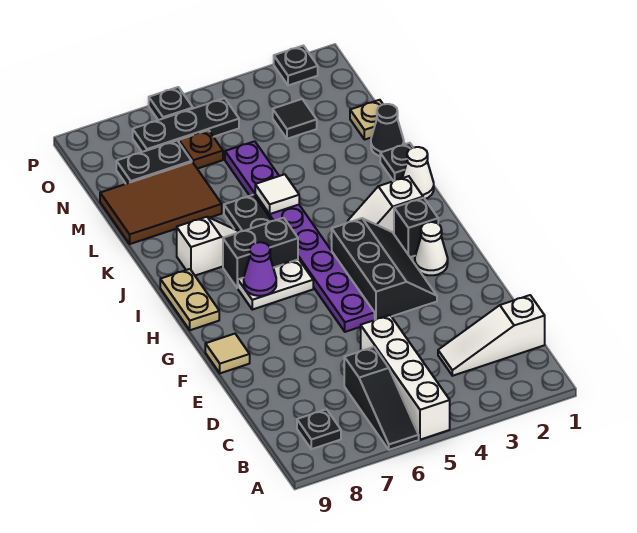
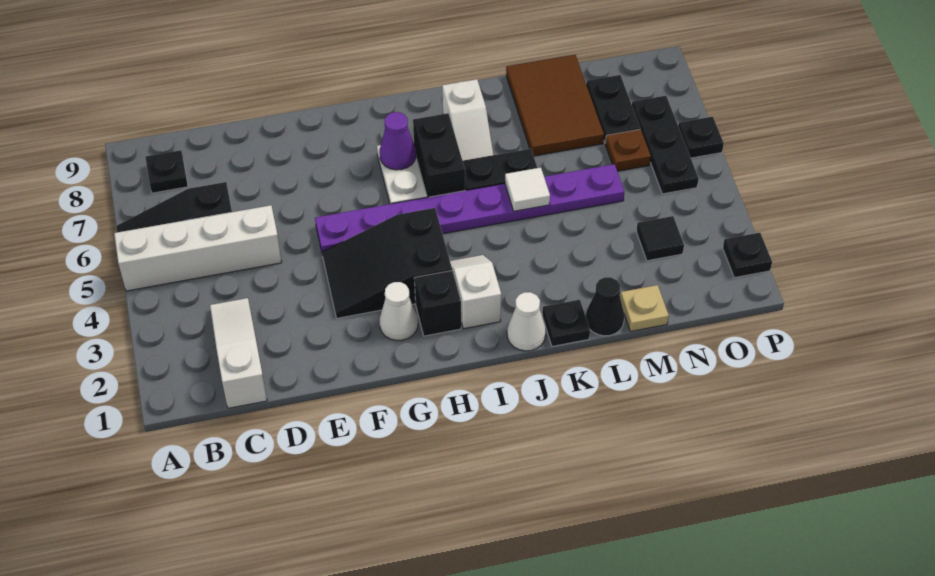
black 2x3 slope [332,218,437,320] -> black 2x3 slope turned to [322,208,452,318]
tan 1x1 tile [205,334,250,373] -> none
tan 1x2 plate [160,269,219,330] -> none

